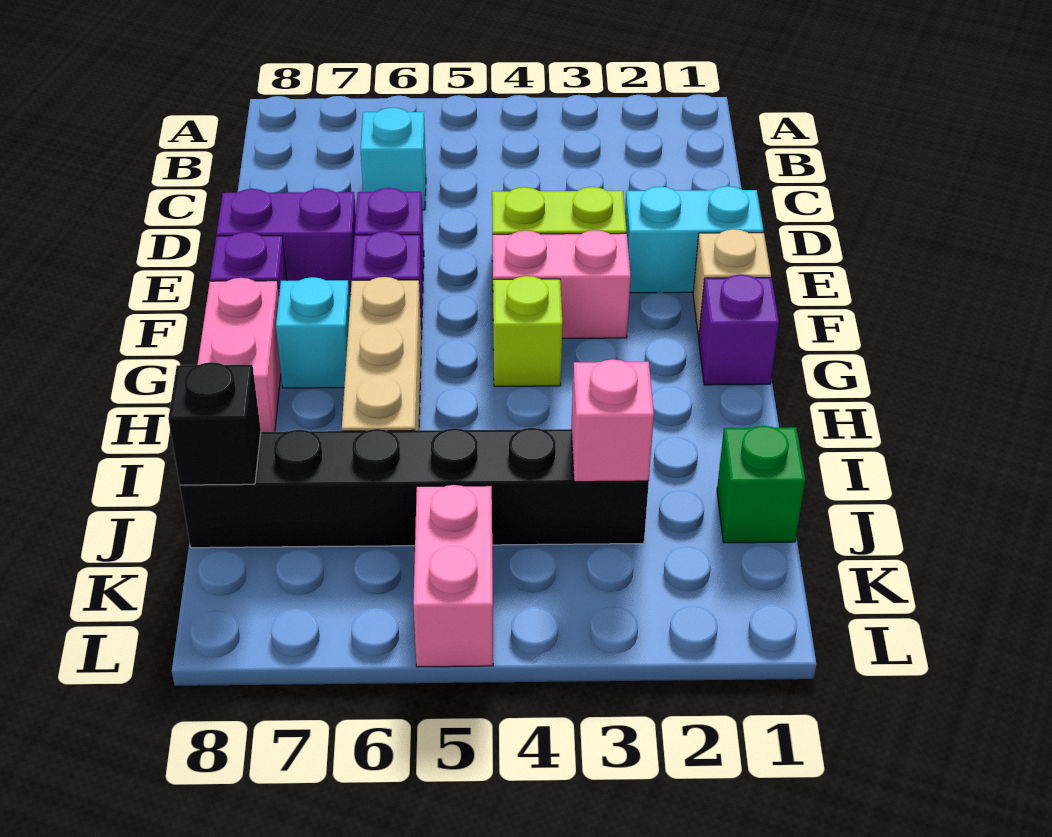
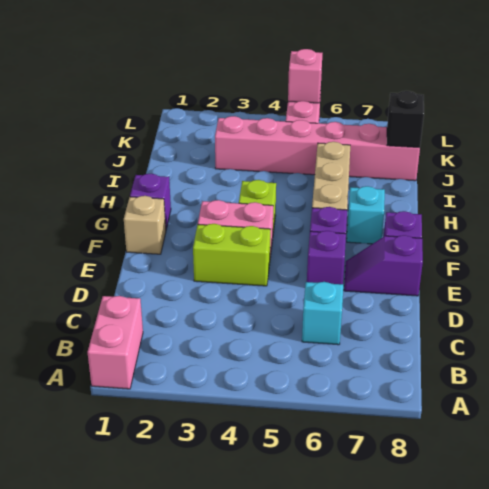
cyan 1x2 brick [625,186,764,293] -> none
purple 1x2 brick [217,188,356,295] -> purple 1x2 slope [344,235,423,296]
pink 1x2 brick [198,278,281,432] -> pink 1x2 brick moved to [88,296,143,389]
green 1x1 brick [717,426,805,543] -> none
black 1x6 brick [180,428,649,548] -> pink 1x6 brick [215,116,420,181]
pink 1x1 brick [571,359,654,482] -> pink 1x1 brick moved to [288,49,322,103]

